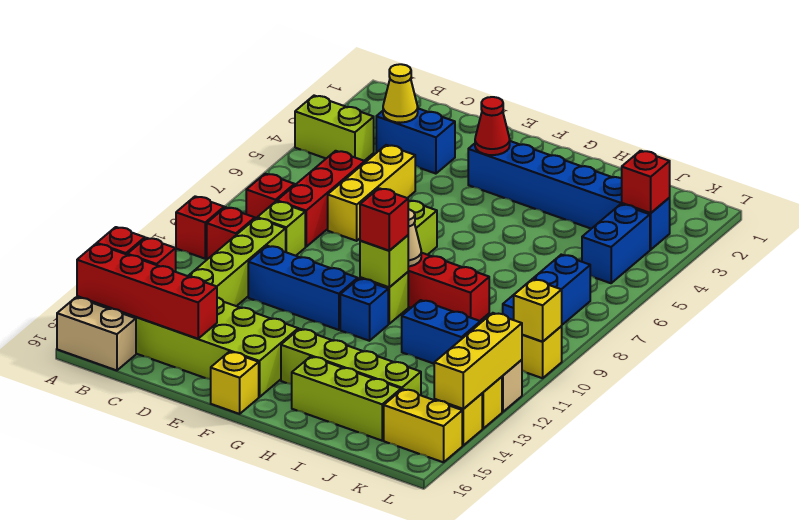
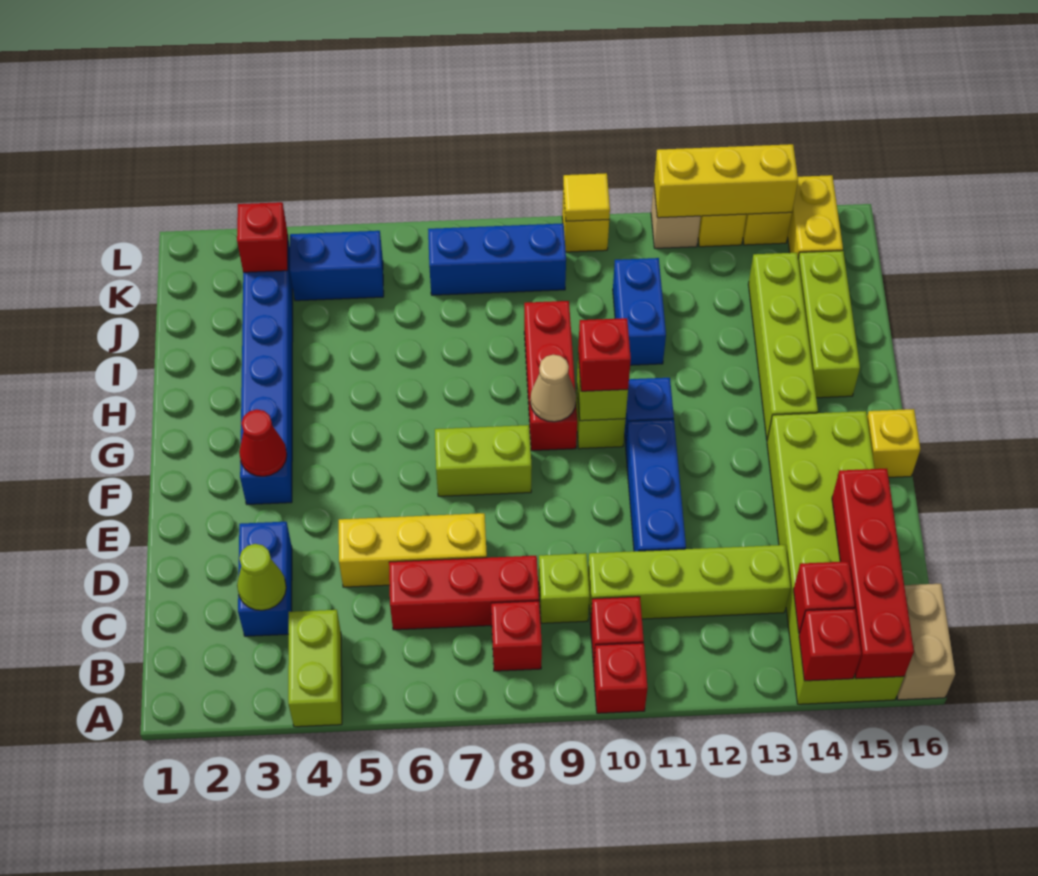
yellow 1x1 cone [383,64,418,123] -> lime 1x1 cone [237,544,286,610]
yellow 1x1 brick [514,279,562,342] -> yellow 1x1 tile [563,173,610,221]

